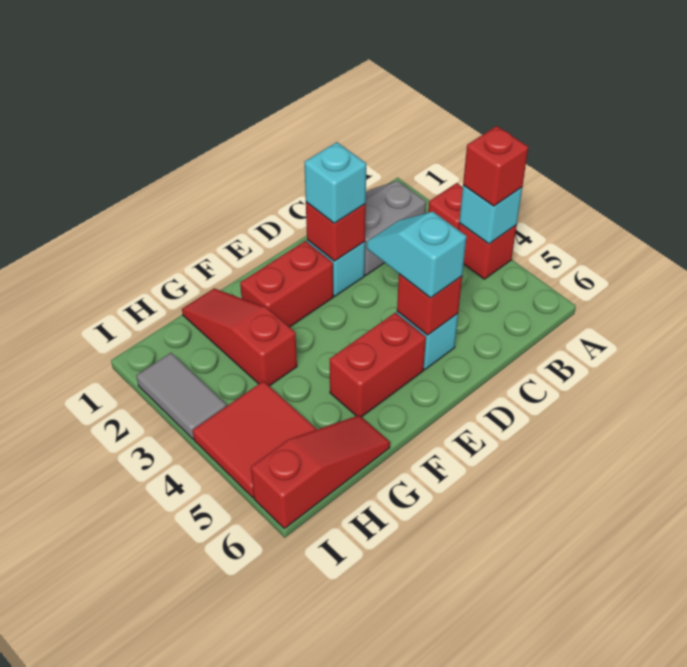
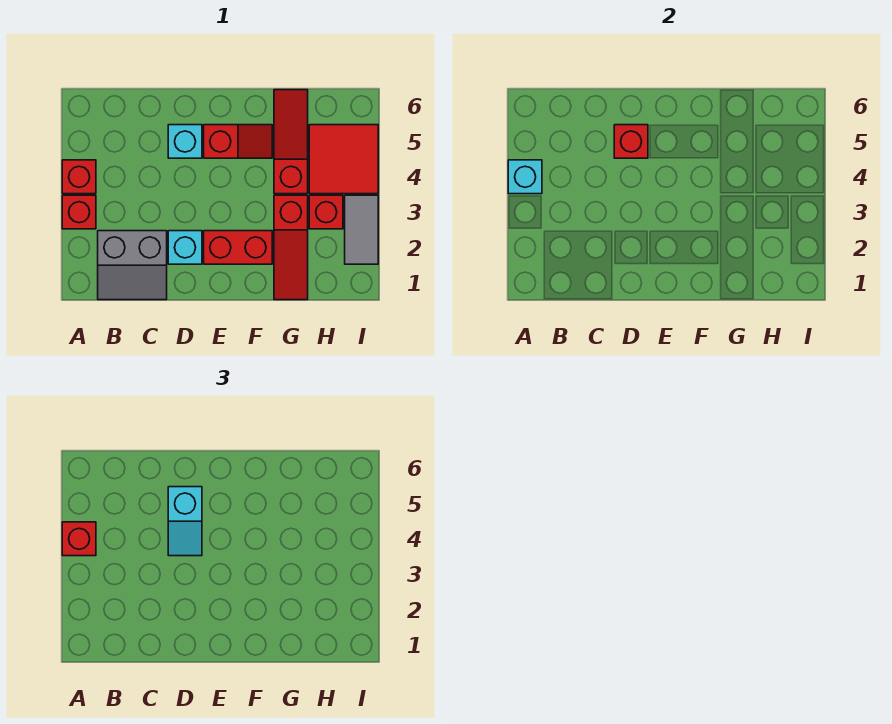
red 1x1 brick [306,202,366,261] -> red 1x1 brick moved to [309,195,343,229]
cyan 1x1 brick [304,142,366,223] -> none
red 1x2 brick [329,313,426,417] -> red 1x2 slope [204,125,272,158]
red 1x3 slope [251,415,390,529] -> red 1x3 slope turned to [274,90,308,194]

